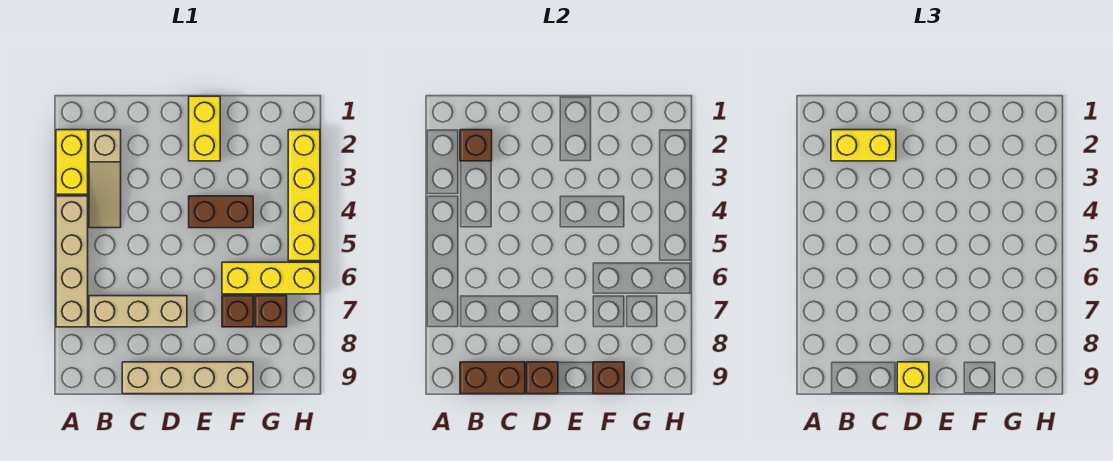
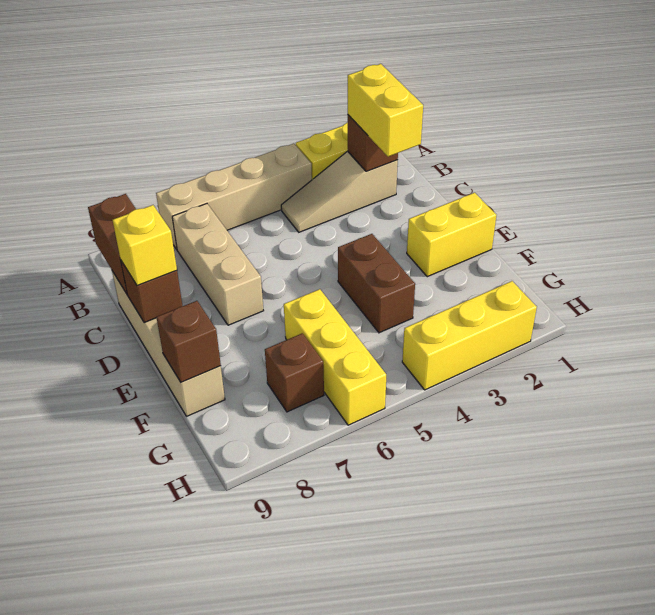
brown 1x1 brick [222,296,253,327] -> none
yellow 1x4 brick [288,130,320,261] -> yellow 1x3 brick [402,281,537,390]

